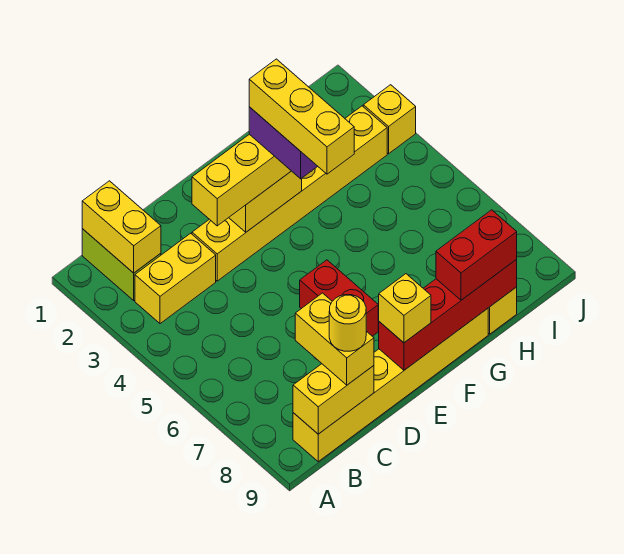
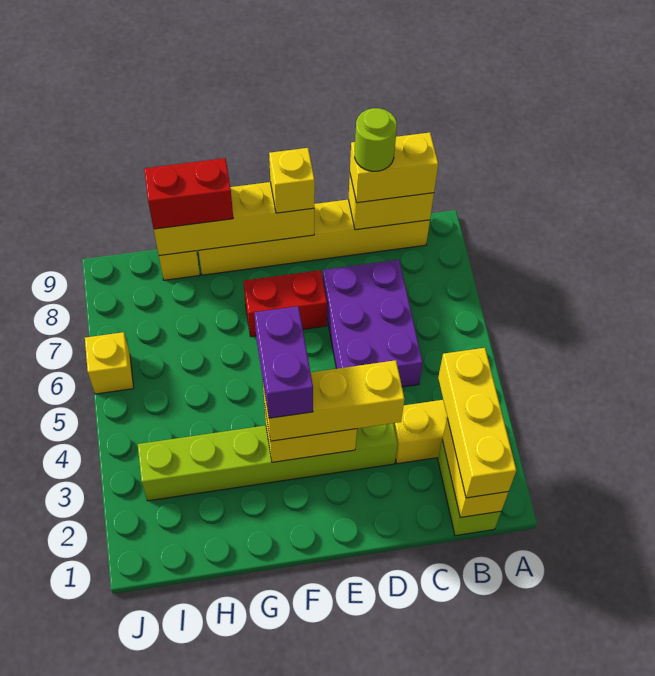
none -> purple 2x3 brick [323,260,423,387]
yellow 1x2 brick [295,293,374,385] -> yellow 1x2 brick turned to [350,133,438,203]
yellow 1x1 round brick [329,295,366,351] -> lime 1x1 round brick [355,108,397,171]
yellow 1x6 brick [192,106,387,281] -> lime 1x6 brick [138,423,398,501]
red 1x2 brick [300,260,378,336] -> red 1x2 brick turned to [243,270,327,337]
red 1x4 brick [379,259,517,370] -> yellow 1x4 brick [154,182,314,256]
yellow 1x3 brick [249,59,354,174] -> yellow 1x3 brick moved to [438,348,516,498]
yellow 1x1 brick [363,85,416,154] -> yellow 1x1 brick moved to [85,332,133,394]

